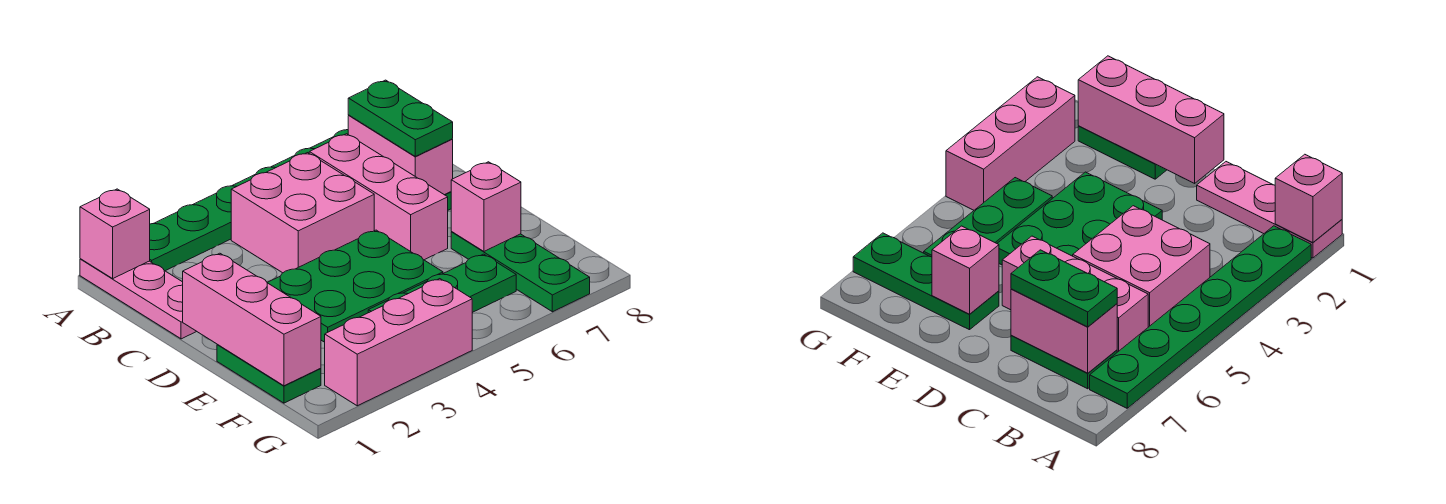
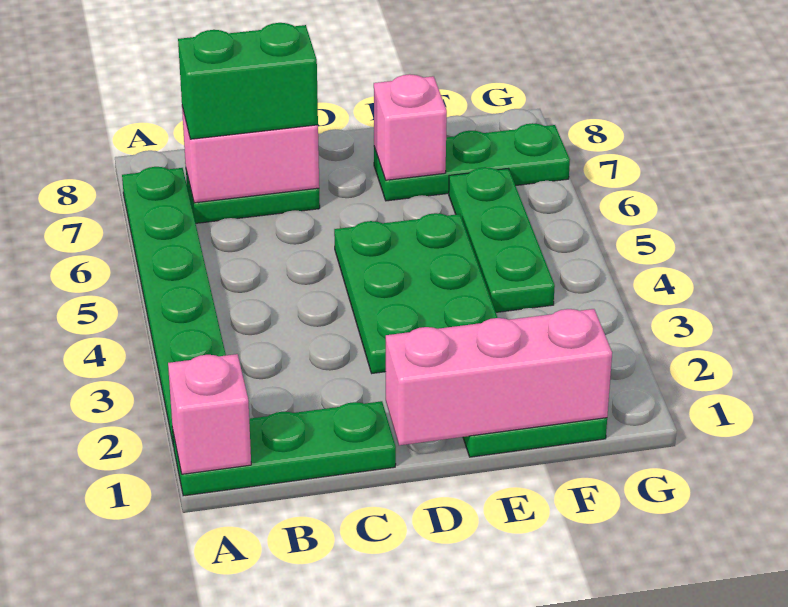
pink 1x3 plate [80,259,196,339] -> green 1x3 plate [173,401,396,496]
pink 2x2 brick [231,153,374,273] -> none
pink 1x3 brick [309,134,448,260] -> none
green 1x2 plate [348,80,453,156] -> green 1x2 brick [178,23,318,139]
pink 1x3 brick [325,279,472,406] -> none

